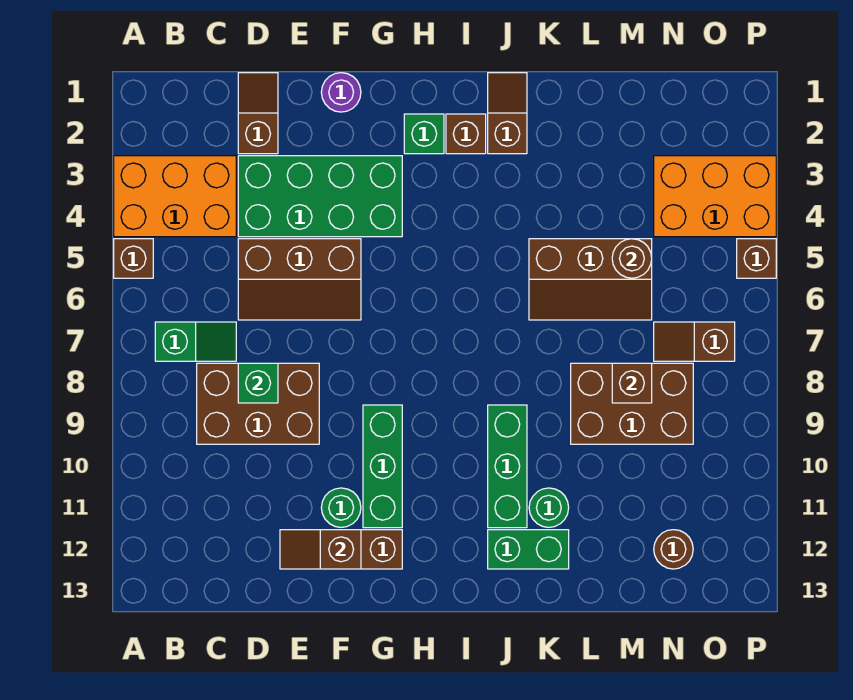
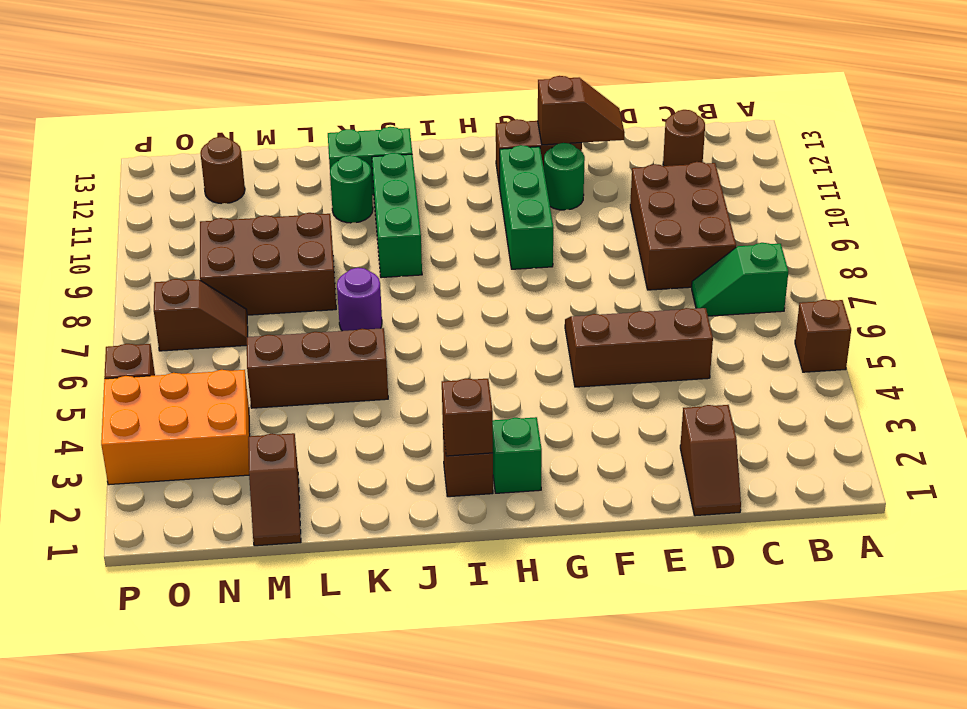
orange 2x3 brick [114,156,236,237] -> none
brown 2x3 brick [197,363,319,444] -> brown 2x3 brick turned to [630,162,736,290]
green 2x4 brick [238,156,402,237] -> none
green 1x1 brick [238,363,278,403] -> none
purple 1x1 round brick [321,73,361,112] -> purple 1x1 round brick moved to [337,268,382,331]
brown 1x2 slope [488,73,527,154] -> brown 1x2 slope moved to [248,433,301,546]
brown 1x1 round brick [612,239,652,278] -> brown 1x1 round brick moved to [663,110,705,166]
brown 1x1 brick [612,363,652,403] -> brown 1x1 brick moved to [442,378,493,456]

